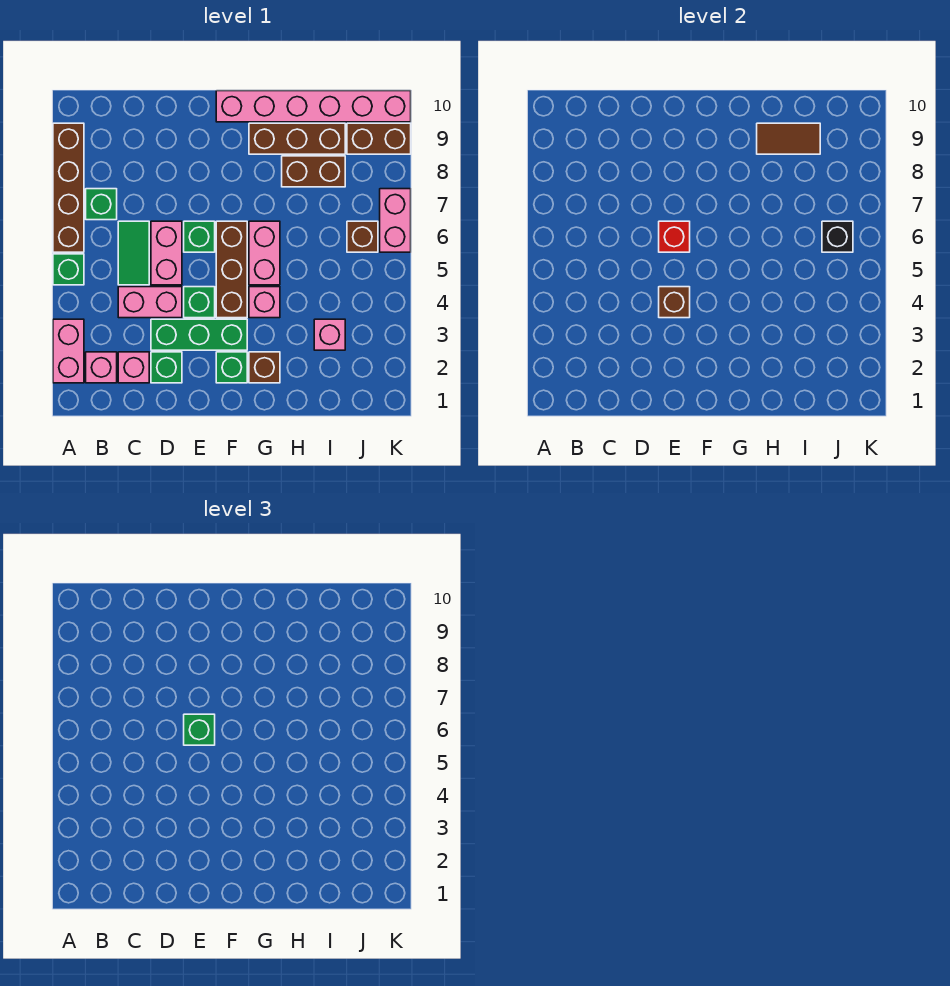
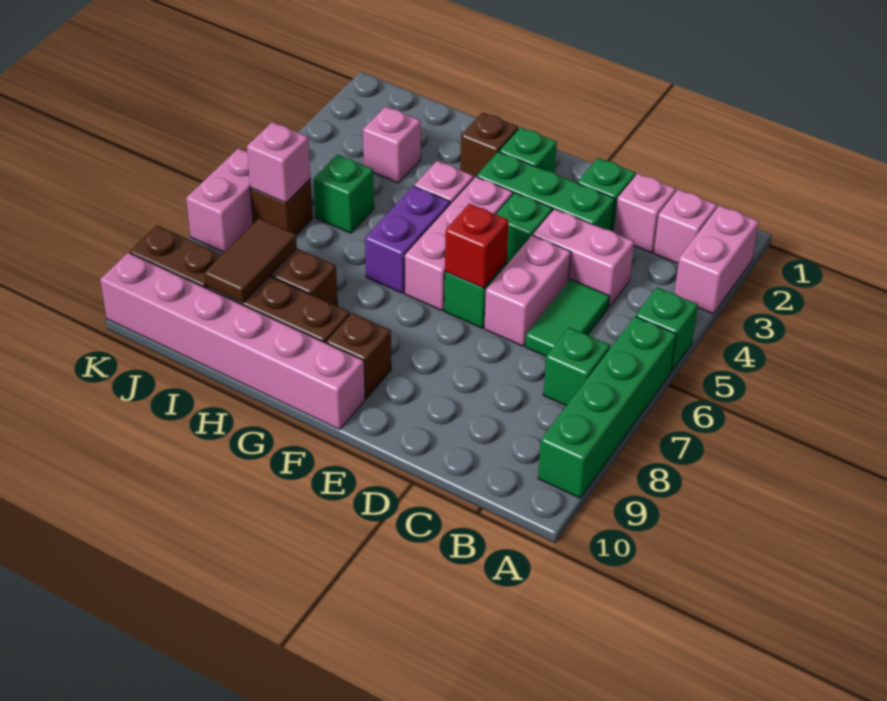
brown 1x4 brick [53,123,84,252] -> green 1x4 brick [538,316,676,498]
brown 1x1 brick [659,287,690,318] -> brown 1x1 brick moved to [326,313,391,398]
green 1x1 brick [184,714,215,745] -> green 1x1 brick moved to [314,155,374,233]
brown 1x3 brick [216,221,247,318] -> pink 1x3 brick [405,177,513,310]
pink 1x2 brick [249,221,280,285] -> purple 1x2 brick [365,186,450,293]
brown 1x2 tile [757,123,820,154] -> brown 1x2 tile turned to [205,218,297,303]
black 1x1 brick [822,221,853,252] -> pink 1x1 brick [247,122,310,203]

